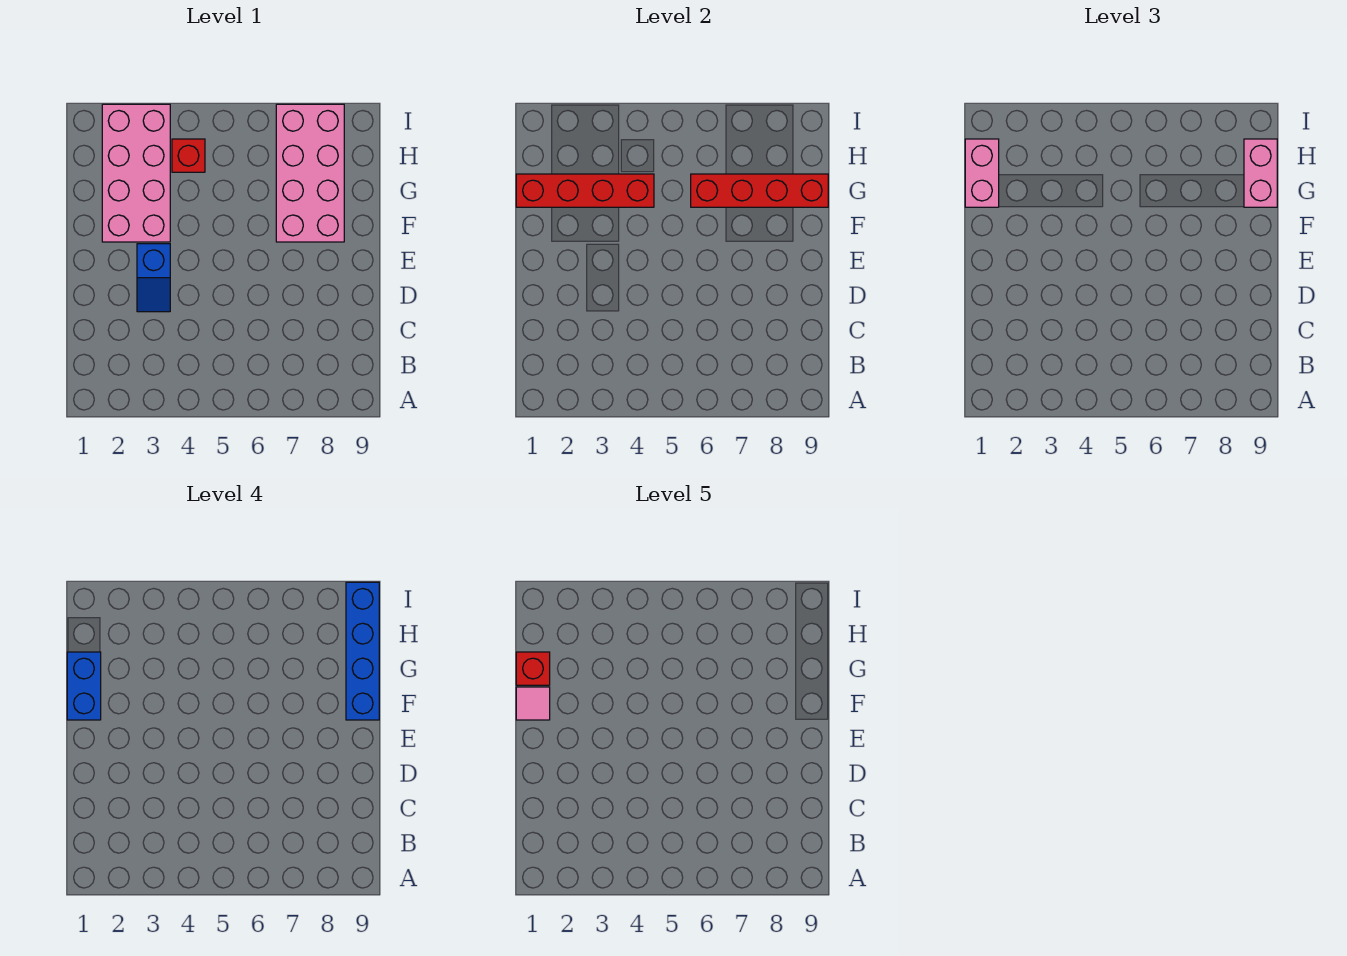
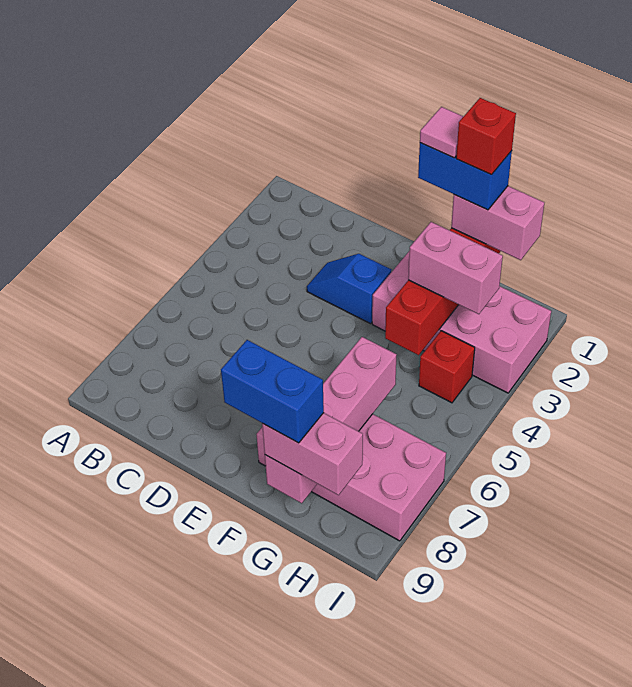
blue 1x4 brick [346,582,379,720] -> blue 1x2 brick [221,340,324,443]
none -> pink 1x2 brick [408,222,503,314]
red 1x4 brick [691,174,828,207] -> pink 1x4 brick [265,337,397,503]

